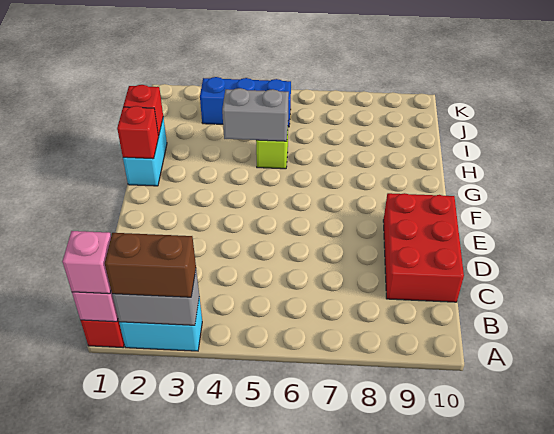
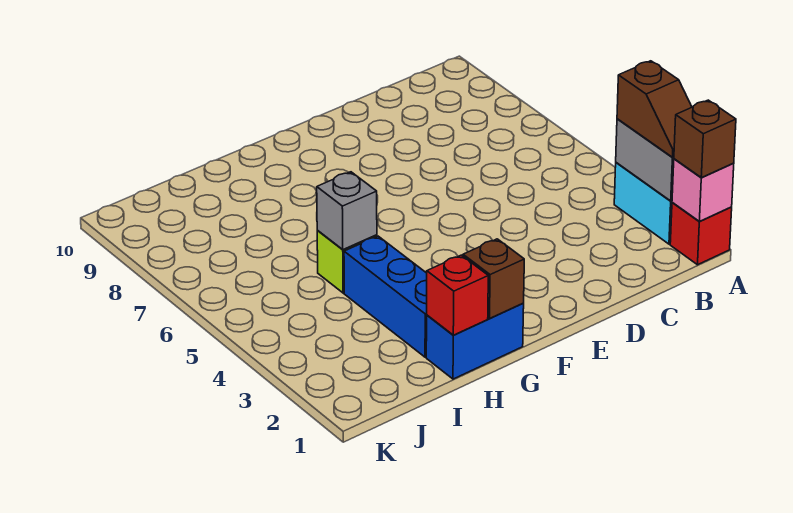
pink 1x1 brick [62,231,111,294] -> brown 1x1 brick [674,100,736,178]
brown 1x2 brick [105,233,196,297] -> brown 1x2 slope [617,61,692,157]
red 2x3 brick [383,193,464,302] -> none
cyan 1x2 brick [123,118,167,186] -> blue 1x2 brick [426,303,524,379]
red 1x1 brick [117,106,159,159] -> brown 1x1 brick [463,239,524,318]
grey 1x2 brick [222,88,289,141] -> grey 1x1 brick [317,172,377,250]
blue 1x3 brick [200,77,291,127] -> blue 1x3 brick moved to [344,236,427,357]

